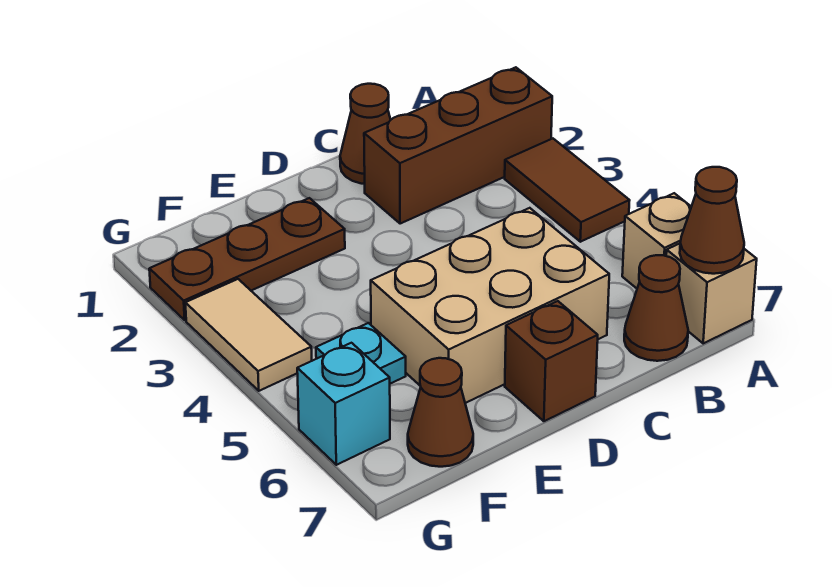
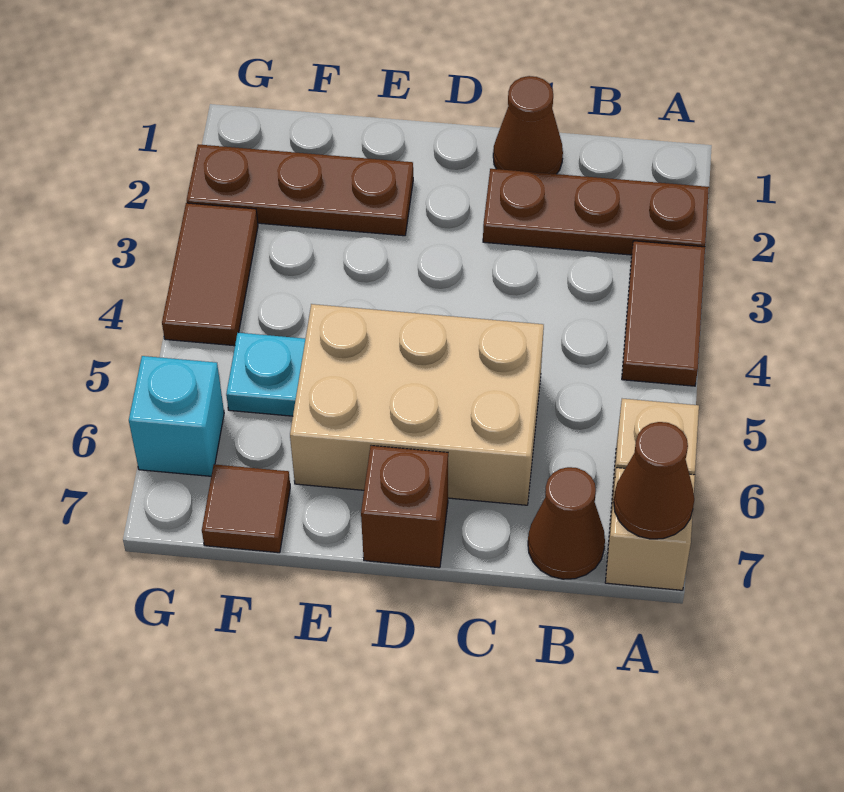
brown 1x3 brick [364,67,552,224] -> brown 1x3 plate [483,169,709,255]
brown 1x1 cone [408,358,473,467] -> brown 1x1 tile [202,464,290,553]
tan 1x2 tile [185,279,312,391] -> brown 1x2 tile [162,203,258,346]

